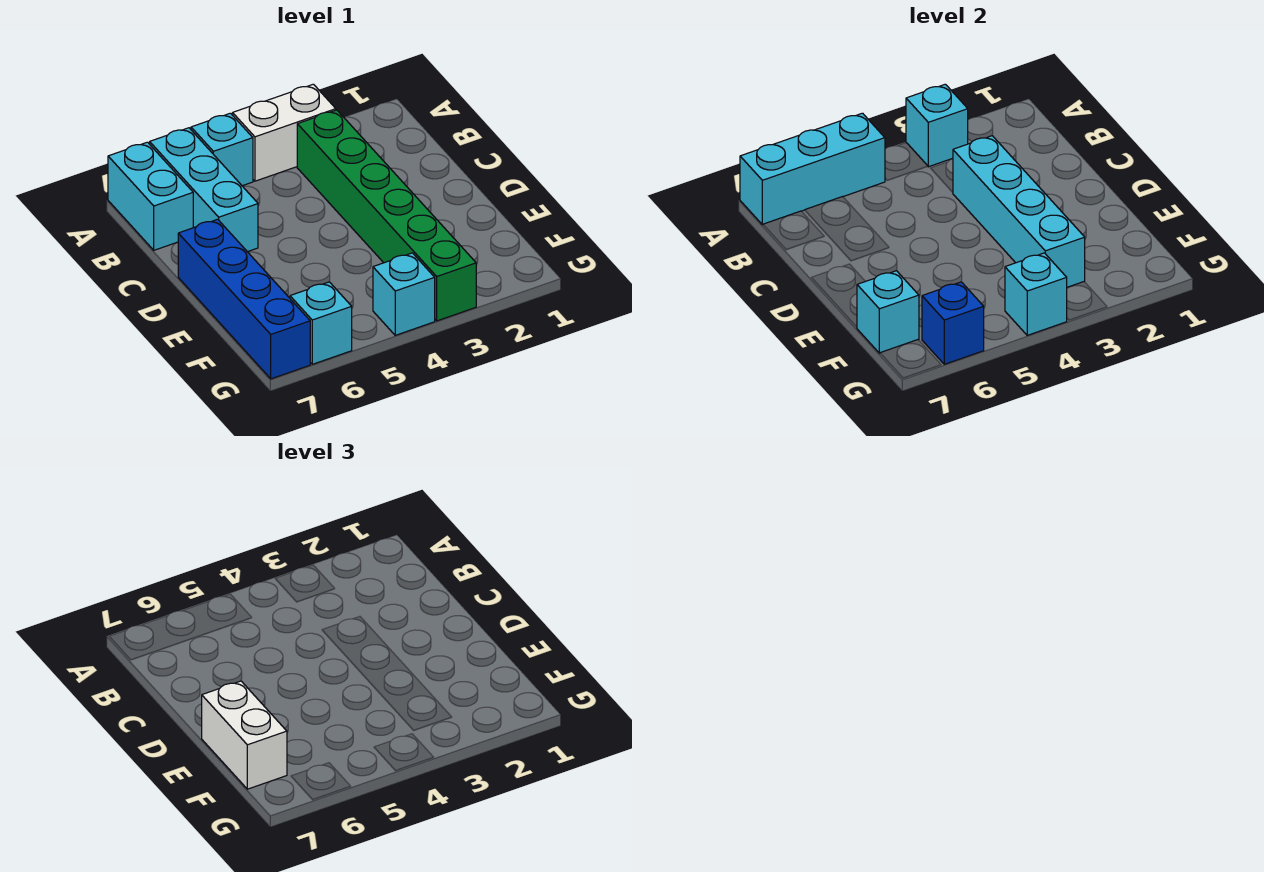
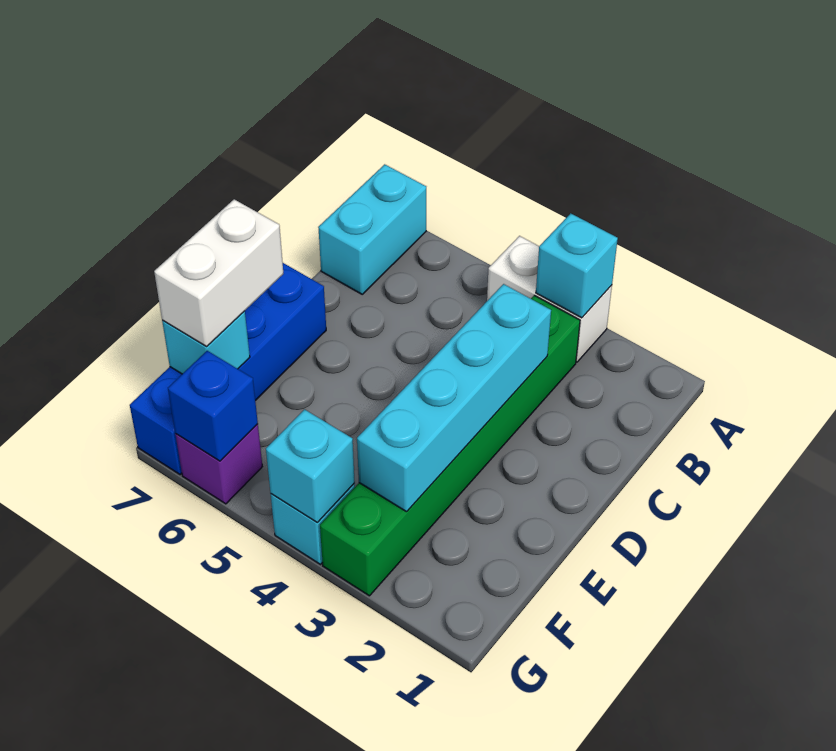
cyan 1x1 brick [191,113,253,186] -> none
cyan 1x3 brick [740,113,885,225] -> none
cyan 1x3 brick [150,128,258,252] -> none
cyan 1x1 brick [290,282,352,364] -> purple 1x1 brick [176,424,262,504]

